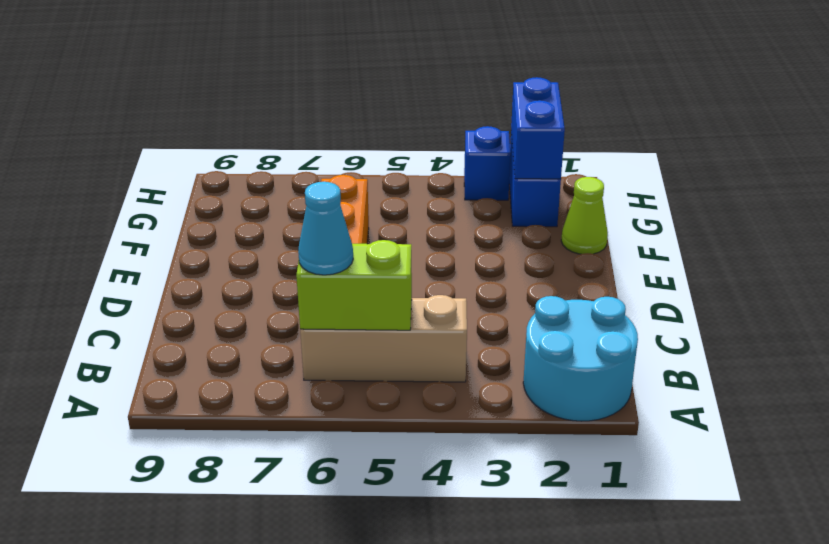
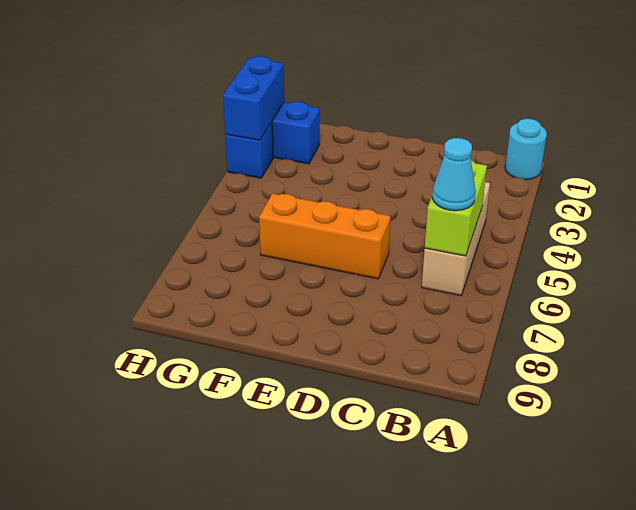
cyan 2x2 round brick [523,296,638,421] -> cyan 1x1 round brick [505,119,547,180]
lime 1x1 cone [561,177,608,254] -> none
blue 1x2 brick [511,77,565,179] -> blue 1x2 brick turned to [223,56,284,140]

